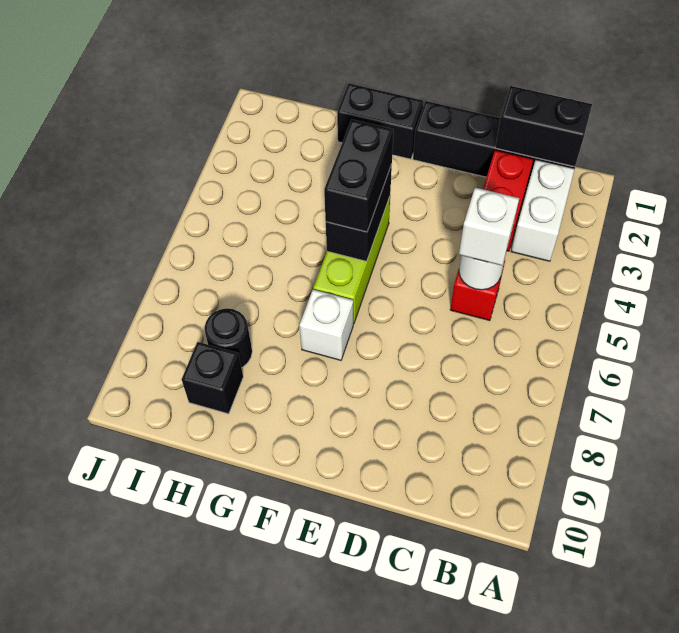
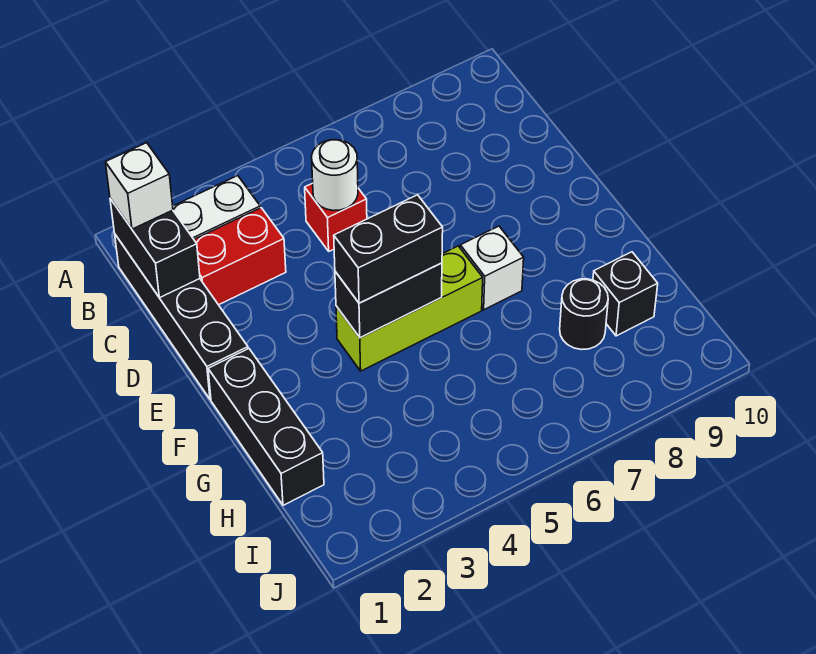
white 1x1 brick [459,188,519,266] -> white 1x1 brick moved to [105,143,173,229]
black 1x2 brick [337,84,423,159] -> black 1x3 brick [208,349,324,505]

